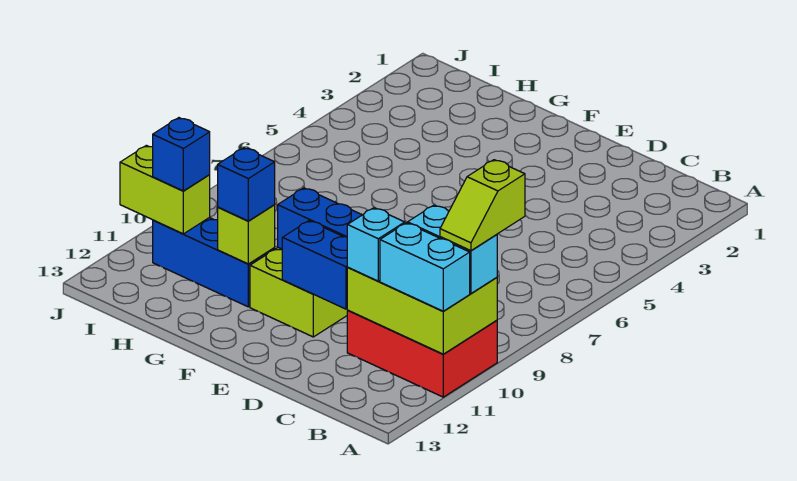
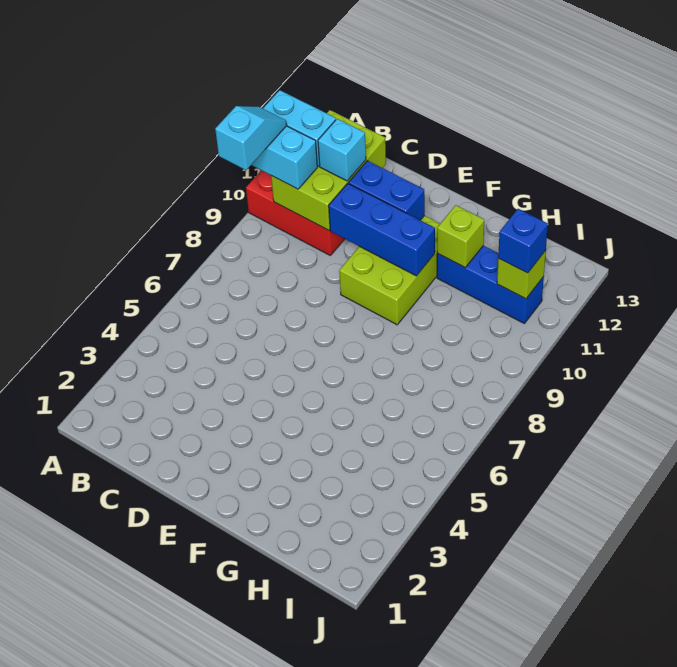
lime 1x2 slope [440,160,525,251] -> cyan 1x2 slope [215,106,287,170]
lime 2x3 brick [347,268,497,354] -> lime 2x3 brick turned to [271,110,386,230]
blue 1x1 brick [218,148,275,221] -> none
lime 1x2 brick [120,145,210,234] -> lime 1x1 brick [497,251,546,299]

